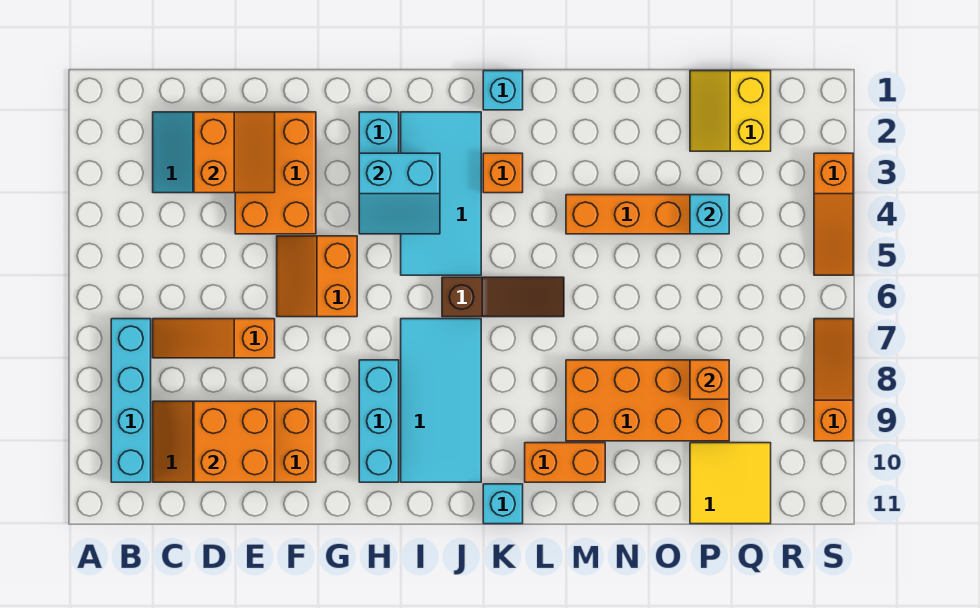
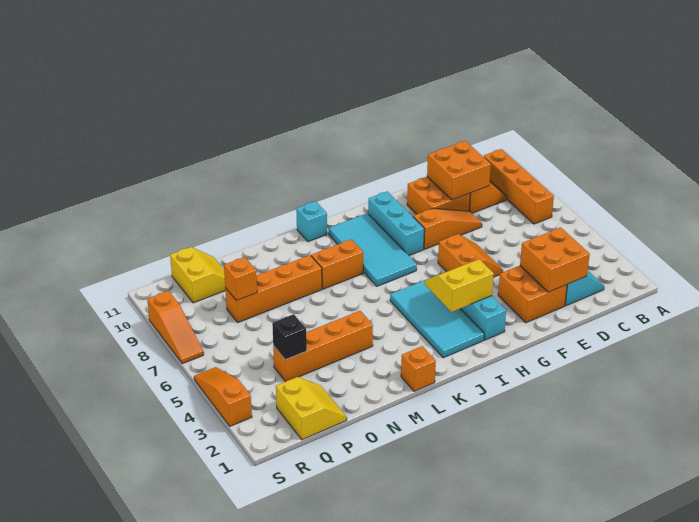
cyan 1x4 brick [111,319,151,482] -> orange 1x4 brick [484,149,554,224]
orange 1x3 slope [153,319,275,358] -> orange 1x3 slope moved to [413,208,482,249]
orange 2x2 slope [194,112,275,193] -> orange 2x2 brick [520,227,590,292]
orange 2x3 brick [235,112,316,234] -> orange 2x2 brick [498,266,567,323]
cyan 2x2 slope [359,153,440,234] -> yellow 2x2 slope [425,259,494,312]
brown 1x3 slope [442,277,564,317] -> none
cyan 1x1 brick [483,71,523,110] -> none
orange 1x1 brick [483,153,523,193] -> orange 1x1 brick moved to [401,346,436,391]
orange 1x2 brick [525,443,605,482] -> orange 1x2 brick moved to [311,239,363,289]
orange 2x4 brick [566,360,729,441] -> orange 1x4 brick [225,255,322,322]
cyan 1x1 brick [690,195,729,234] -> black 1x1 brick [272,314,307,360]
yellow 2x2 tile [690,443,771,524] -> yellow 2x2 slope [170,247,225,303]

